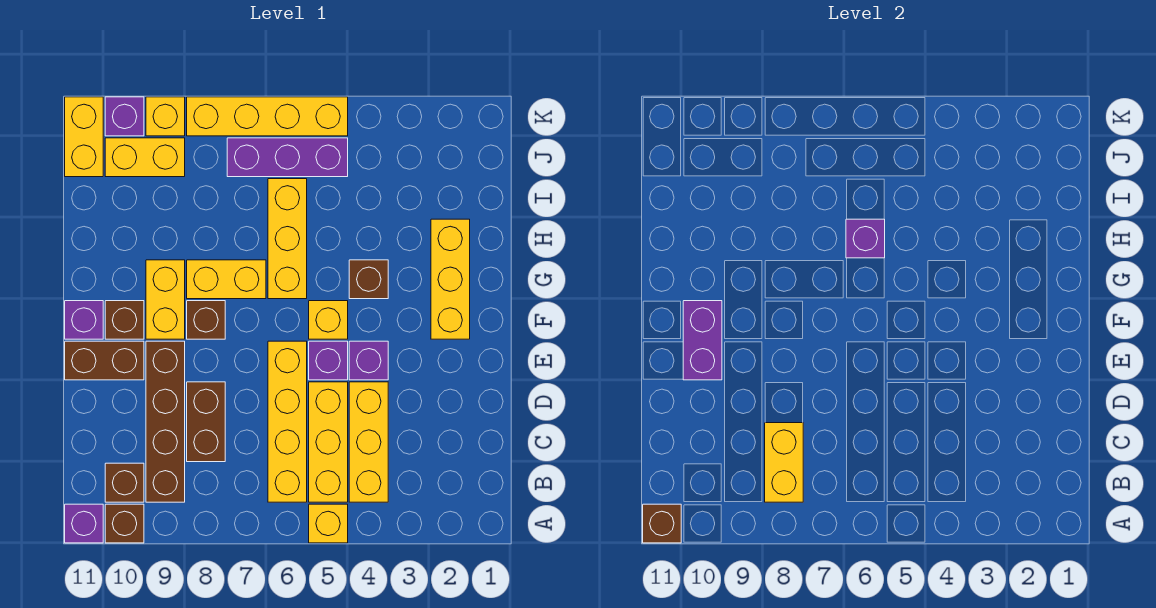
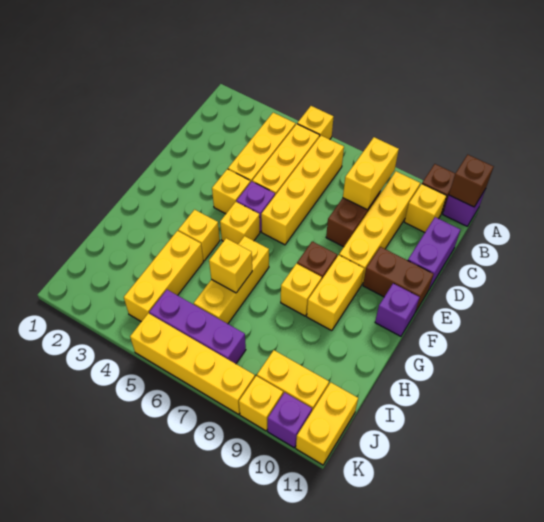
brown 1x4 brick [146,341,185,502] -> yellow 1x4 brick [339,171,420,285]
brown 1x1 brick [105,463,144,502] -> yellow 1x1 brick [404,184,446,232]
purple 1x1 brick [349,341,388,380] -> yellow 1x1 brick [212,169,250,214]
purple 1x2 brick [683,301,722,380] -> purple 1x2 brick moved to [408,217,460,289]
yellow 1x3 brick [431,219,470,339] -> yellow 1x3 brick moved to [124,231,203,322]
brown 1x1 brick [105,301,144,339] -> none
brown 1x1 brick [349,260,388,299] -> yellow 1x1 brick [178,210,220,261]
yellow 1x2 brick [187,260,266,299] -> yellow 1x1 brick [281,264,322,316]
purple 1x1 brick [846,219,885,258] -> yellow 1x1 brick [209,238,252,293]

